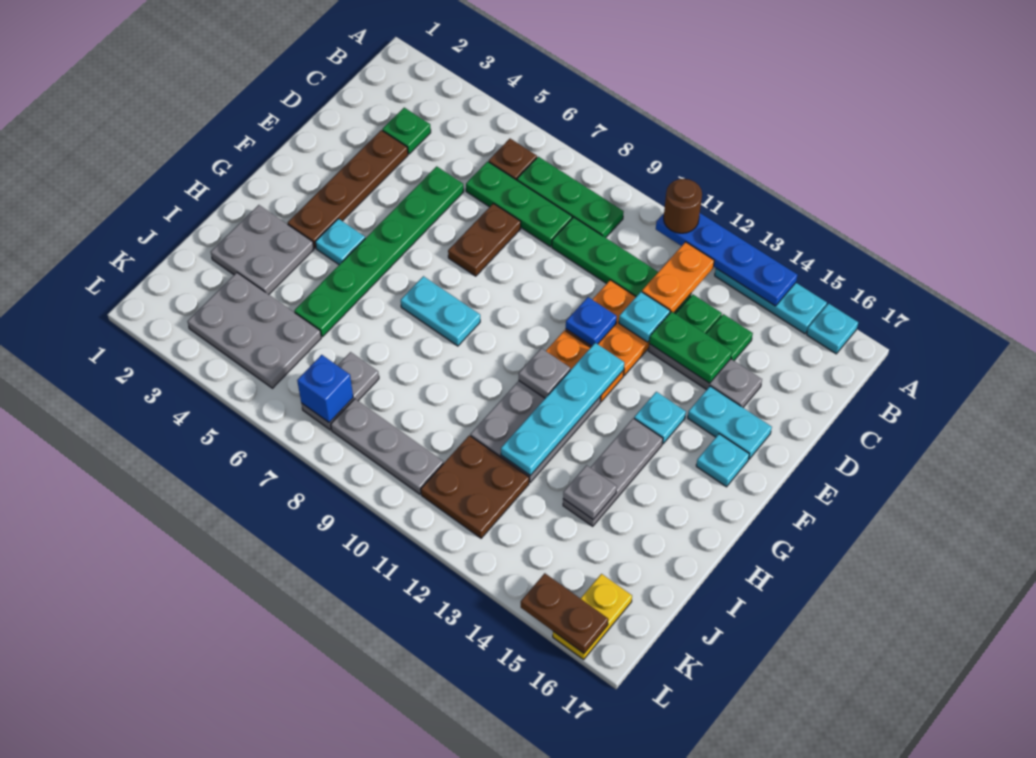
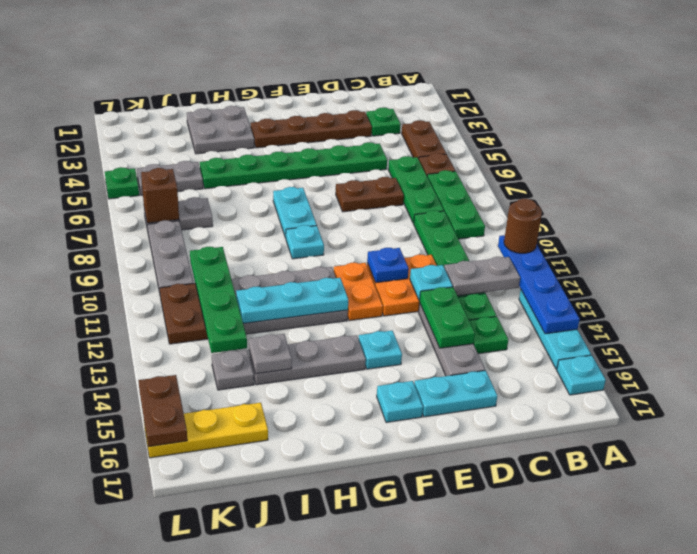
none -> brown 1x2 plate [402,120,446,159]
orange 1x2 plate [642,242,714,313] -> grey 1x2 plate [444,257,520,296]
cyan 1x2 plate [688,386,772,459] -> cyan 1x2 plate turned to [414,370,497,417]
cyan 1x4 plate [501,343,624,475] -> cyan 1x3 plate [236,278,348,324]
cyan 1x1 plate [315,219,365,265] -> cyan 1x1 plate moved to [286,225,324,259]
grey 1x1 plate [519,348,570,398] -> grey 1x1 plate moved to [212,350,254,390]
grey 2x3 plate [187,273,321,388] -> grey 1x2 plate [137,161,203,195]
none -> green 1x4 plate [190,247,247,353]
blue 1x1 brick [297,355,353,423] -> brown 1x1 brick [141,168,179,223]
yellow 1x2 plate [553,574,632,660] -> yellow 1x3 plate [144,403,268,458]
none -> green 1x1 plate [105,167,139,199]

